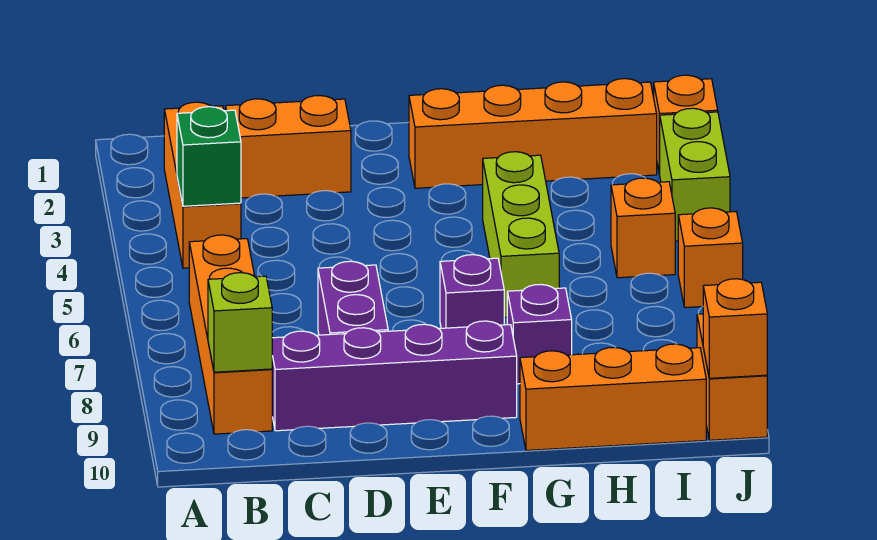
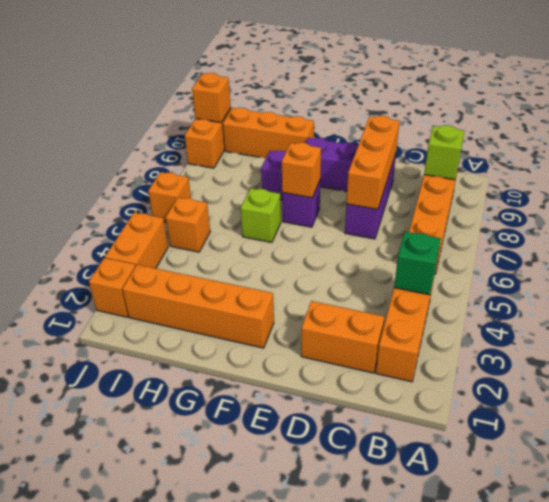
purple 1x4 brick [272,321,517,431] -> purple 1x3 brick [305,138,396,196]
none -> orange 1x3 brick [346,116,399,209]
none -> orange 1x1 brick [282,143,321,198]
lime 1x3 brick [483,152,559,318] -> lime 1x1 brick [241,188,281,242]
lime 1x2 brick [660,108,730,241] -> orange 1x2 brick [105,212,168,268]

